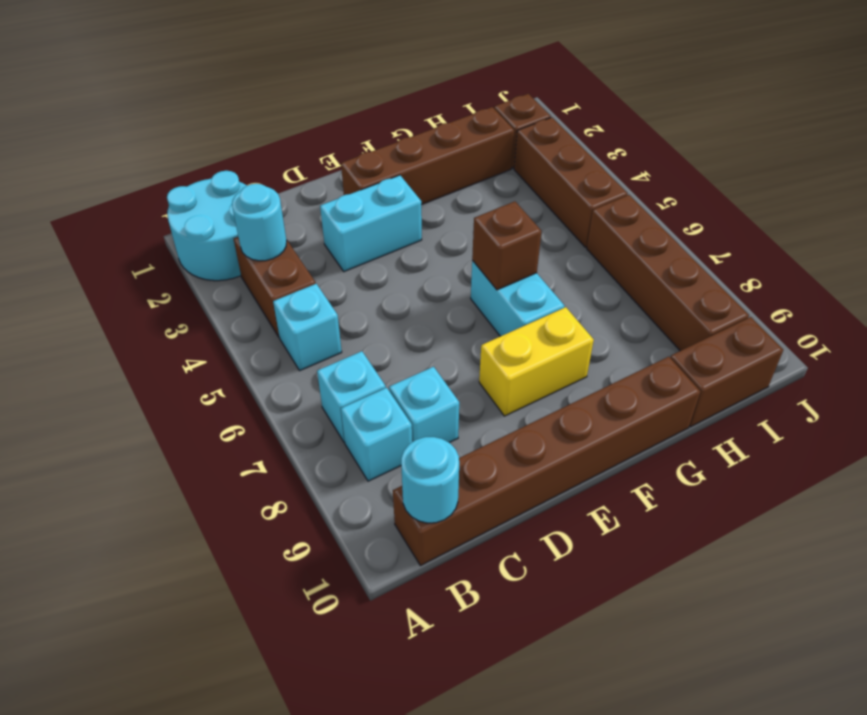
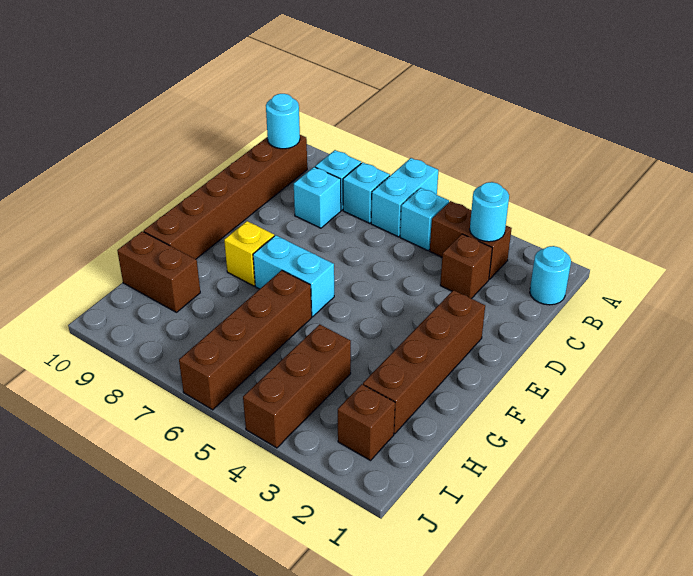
cyan 2x2 round brick [167,171,247,281] -> cyan 1x1 round brick [530,246,571,305]
cyan 1x2 brick [320,175,422,272] -> cyan 1x2 brick moved to [371,158,438,237]
yellow 1x2 brick [479,307,594,416] -> yellow 1x1 brick [224,221,274,286]
brown 1x1 brick [472,201,541,290] -> brown 1x1 brick moved to [440,234,492,299]
brown 1x2 brick [670,317,783,427] -> brown 1x2 brick turned to [117,231,200,312]
brown 1x3 brick [514,117,628,247] -> brown 1x3 brick turned to [243,324,351,448]
brown 1x4 brick [587,195,749,351] -> brown 1x4 brick turned to [179,270,312,410]

